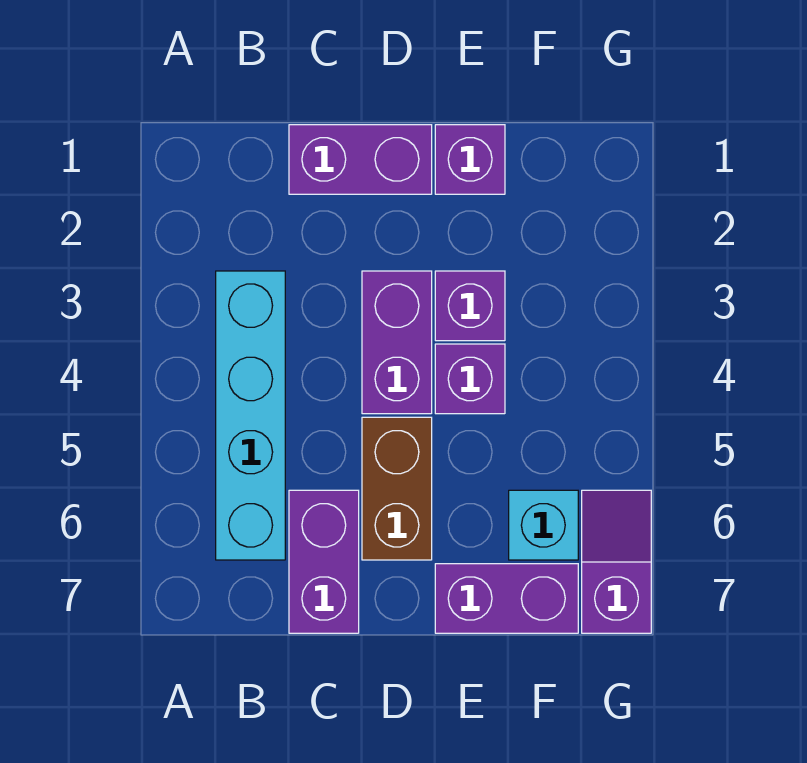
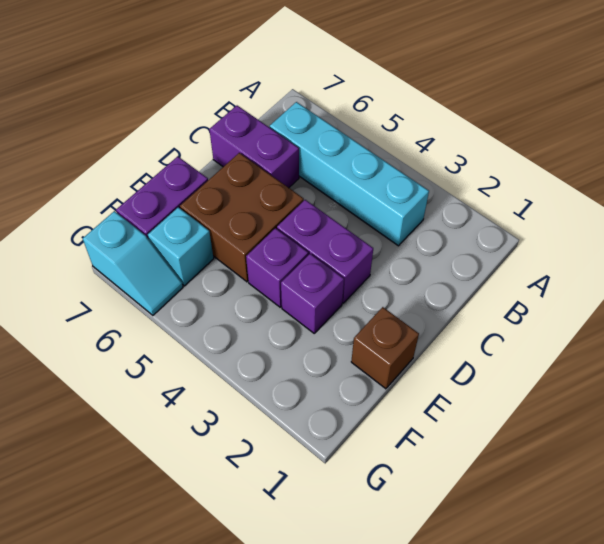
purple 1x2 brick [289,125,432,194] -> none
brown 1x2 brick [362,417,432,560] -> brown 2x2 brick [180,153,304,282]
purple 1x1 brick [435,125,505,194] -> brown 1x1 brick [351,307,419,389]
purple 1x2 slope [582,490,651,633] -> cyan 1x2 slope [83,211,183,315]

